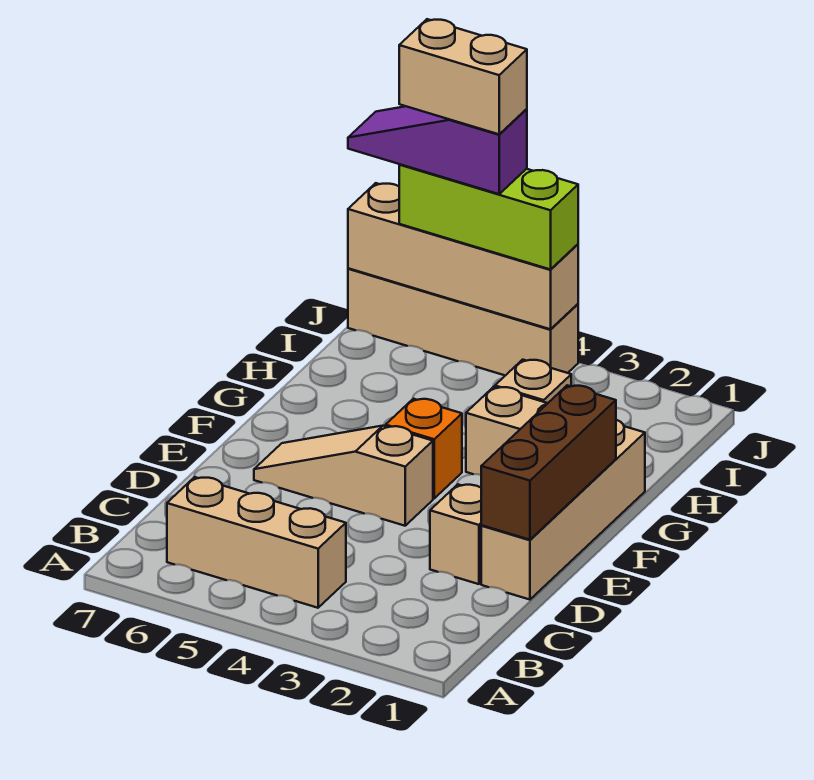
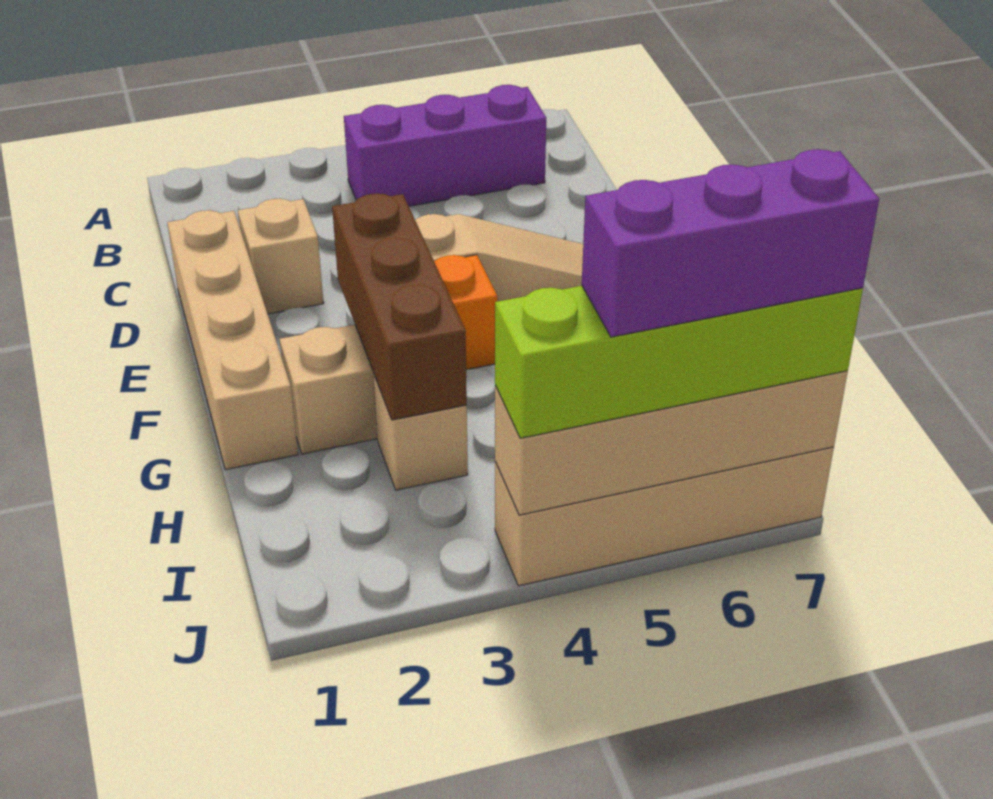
tan 1x3 brick [167,477,346,608] -> purple 1x3 brick [344,85,546,206]
brown 1x3 brick [481,385,616,540] -> brown 1x3 brick moved to [332,193,467,420]
lime 1x3 brick [399,164,578,270] -> lime 1x4 brick [495,286,863,438]
purple 1x3 slope [348,106,527,194] -> purple 1x3 brick [582,149,879,337]
tan 1x2 brick [399,19,527,134] -> none

